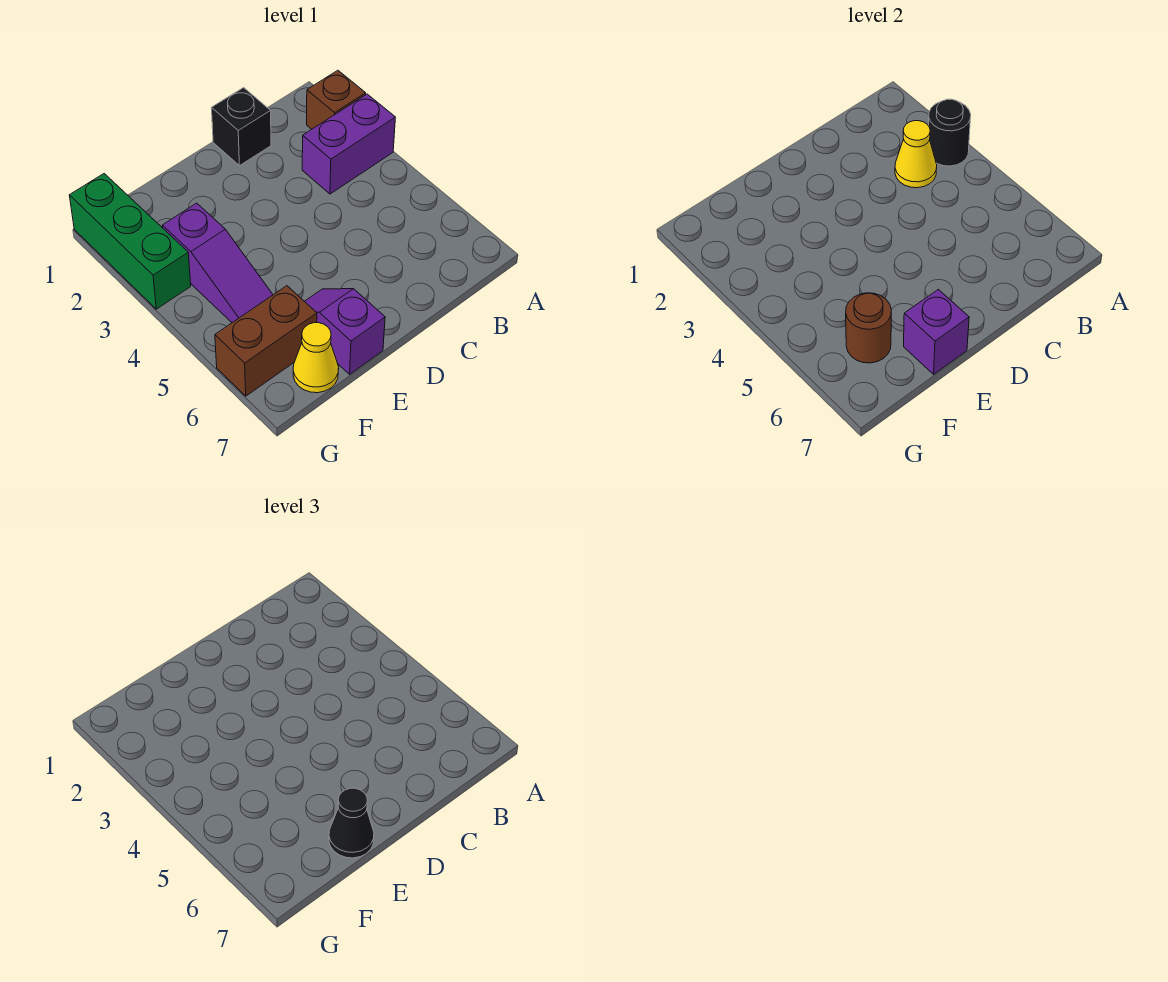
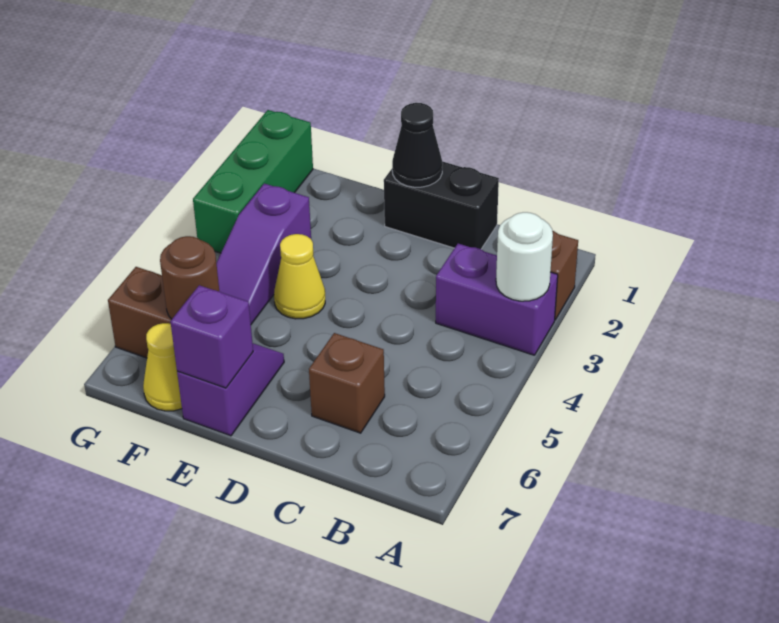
black 1x1 round brick [928,99,971,166] -> white 1x1 round brick [496,212,553,301]
yellow 1x1 cone [895,121,937,188] -> yellow 1x1 cone moved to [274,234,325,319]
black 1x1 brick [212,88,271,166] -> black 1x2 brick [384,161,499,249]
none -> brown 1x1 brick [309,333,385,433]
black 1x1 cone [329,788,374,858] -> black 1x1 cone moved to [392,103,442,187]

